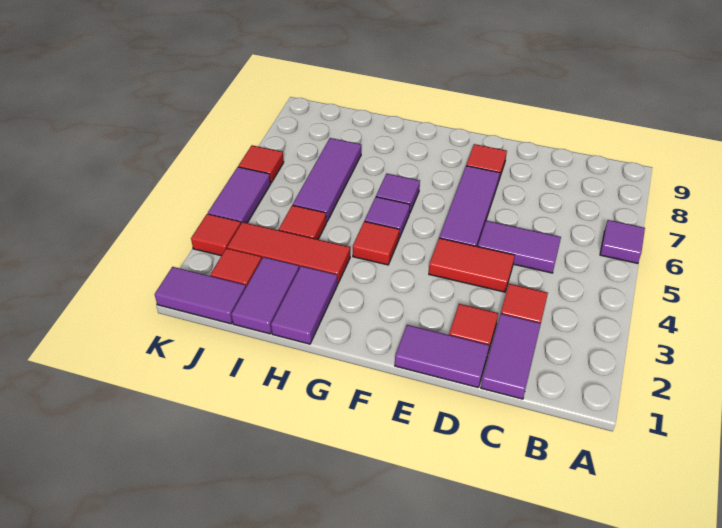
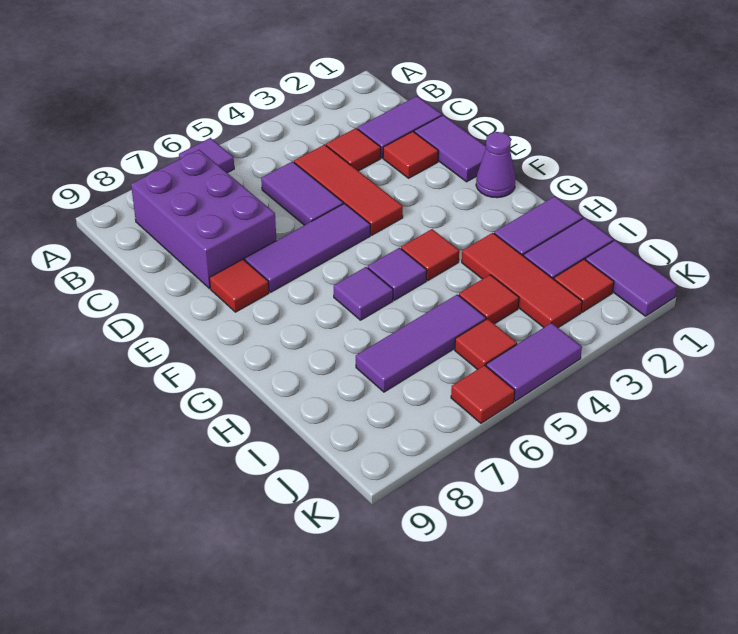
none -> purple 2x3 brick [131,150,276,288]
red 1x2 tile [429,238,515,292] -> red 1x3 tile [294,145,403,235]
none -> purple 1x1 cone [476,132,516,198]
red 1x1 tile [191,214,241,256] -> red 1x1 tile moved to [455,319,517,370]

